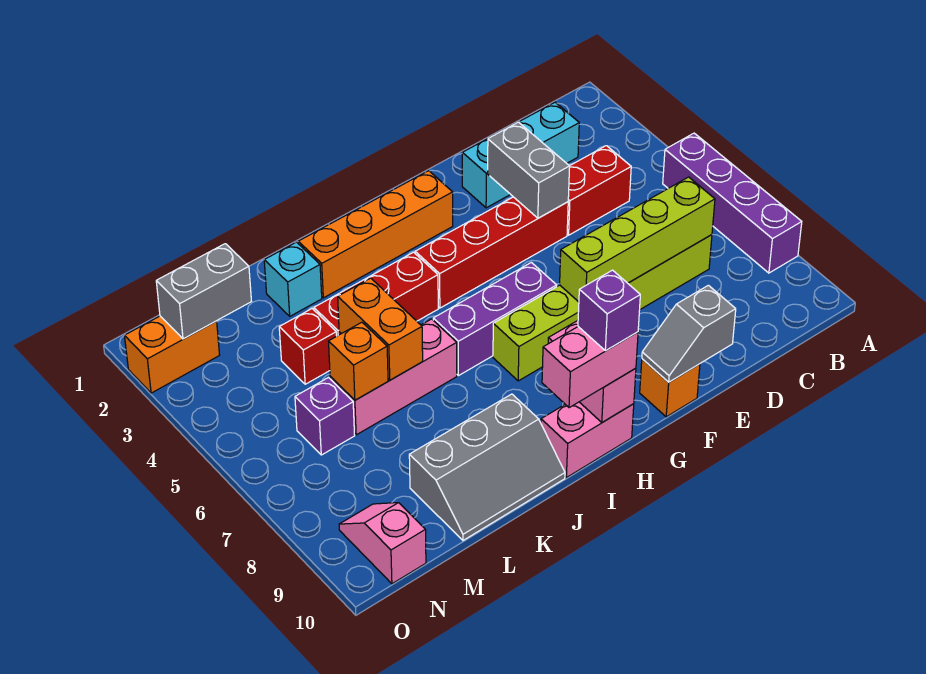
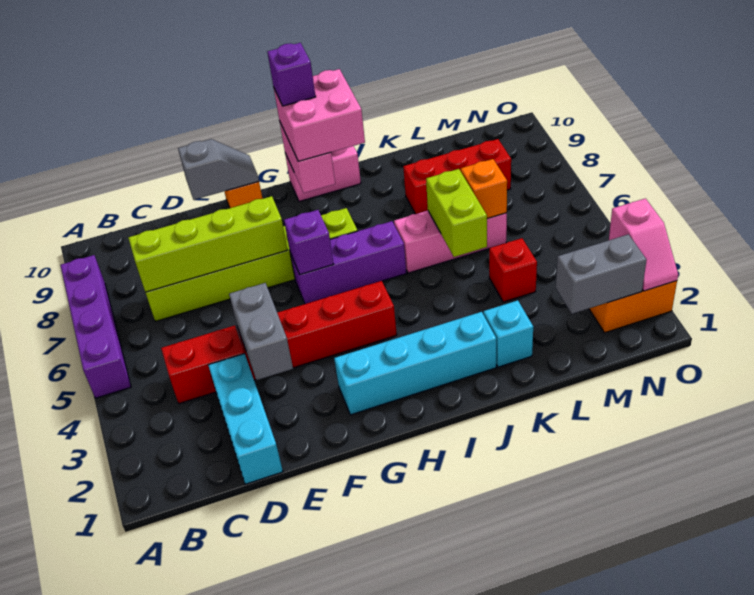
cyan 1x3 brick [462,102,579,208] -> cyan 1x3 brick turned to [208,354,283,484]
orange 1x4 brick [298,171,453,298] -> cyan 1x4 brick [334,312,496,415]
pink 1x2 brick [542,327,638,408] -> pink 2x2 brick [274,69,365,161]
red 1x3 brick [314,252,438,336] -> red 1x3 brick moved to [403,139,511,214]
grey 2x3 slope [409,394,565,540] -> none
orange 1x2 brick [338,278,423,380] -> lime 1x2 brick [426,169,487,257]
purple 1x1 brick [295,378,355,455] -> purple 1x1 brick moved to [284,210,334,275]
pink 1x2 slope [339,503,426,584] -> pink 1x2 slope moved to [609,198,678,291]

